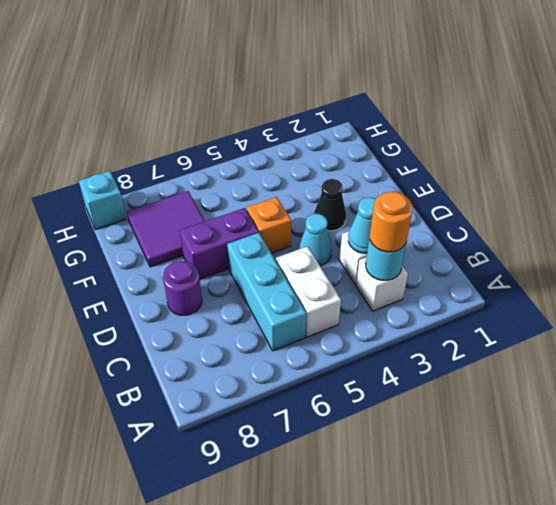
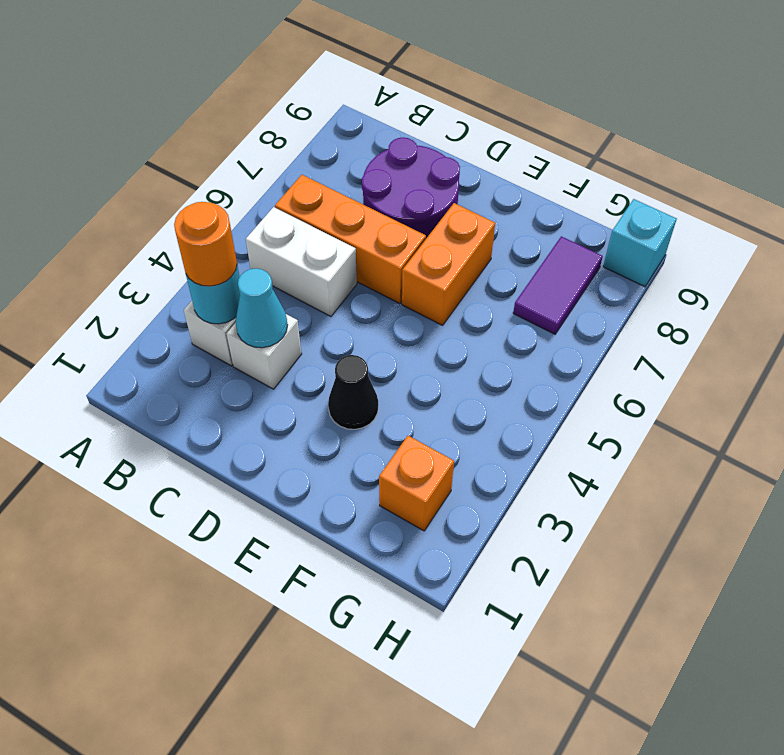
cyan 1x3 brick [227,233,306,351] -> orange 1x3 brick [275,175,426,304]
cyan 1x1 cone [299,214,332,266] -> none
purple 1x1 round brick [163,261,202,315] -> purple 2x2 round brick [362,137,460,238]
orange 1x1 brick [246,197,291,253] -> orange 1x1 brick moved to [379,436,454,531]
purple 1x2 brick [180,208,258,279] -> orange 1x2 brick [402,203,495,325]
purple 2x2 tile [127,191,205,267] -> purple 1x2 tile [513,236,603,334]

